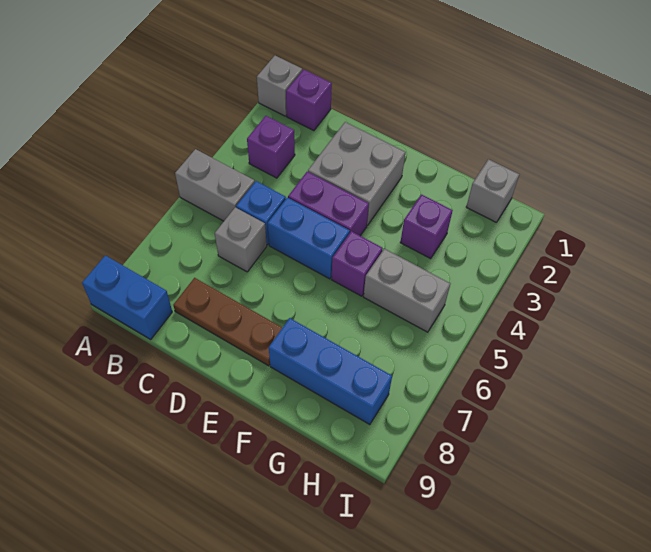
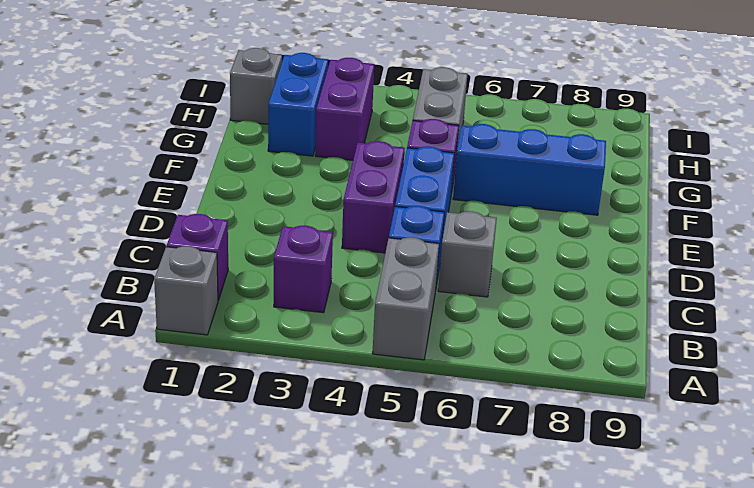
blue 1x2 brick [82,255,172,339] -> blue 1x2 brick moved to [268,53,328,156]
brown 1x3 plate [173,278,282,366] -> none
grey 2x2 brick [308,122,406,226] -> none
blue 1x3 brick [269,318,392,425] -> blue 1x3 brick turned to [453,124,606,215]
purple 1x1 brick [400,195,453,259] -> purple 1x2 brick [315,58,374,160]

